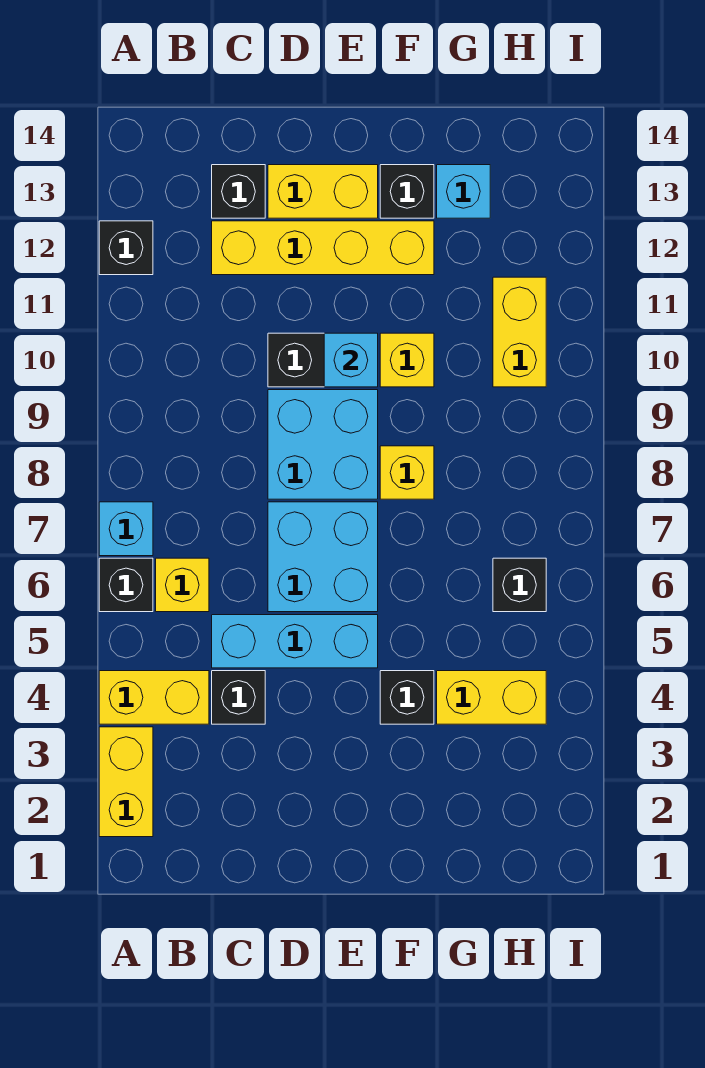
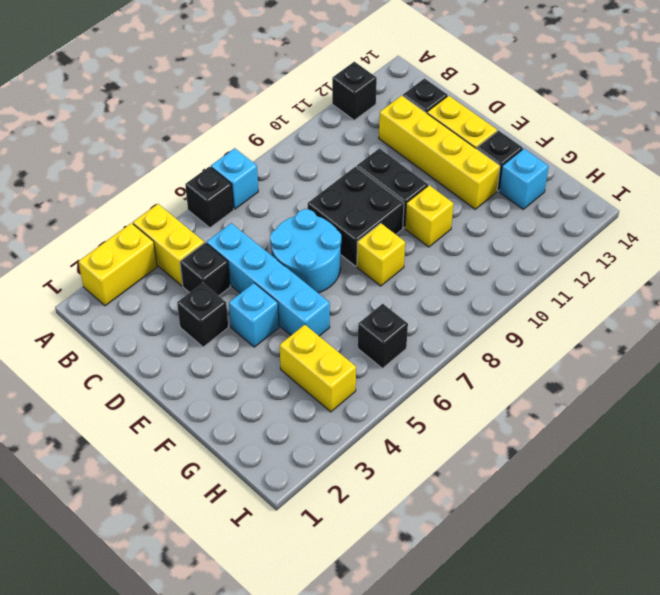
yellow 1x1 brick [156,558,209,612] -> none
cyan 1x3 brick [212,615,378,668] -> cyan 1x4 brick [207,223,330,336]
cyan 2x2 brick [268,502,378,612] -> cyan 2x2 round brick [270,209,341,293]
cyan 2x2 brick [268,390,378,499] -> black 2x2 brick [308,167,404,266]
cyan 1x1 brick [324,333,378,387] -> cyan 1x1 brick moved to [229,283,279,347]
black 1x1 brick [380,671,434,724] -> black 1x1 brick moved to [177,283,228,347]
yellow 1x2 brick [493,277,546,387] -> none

